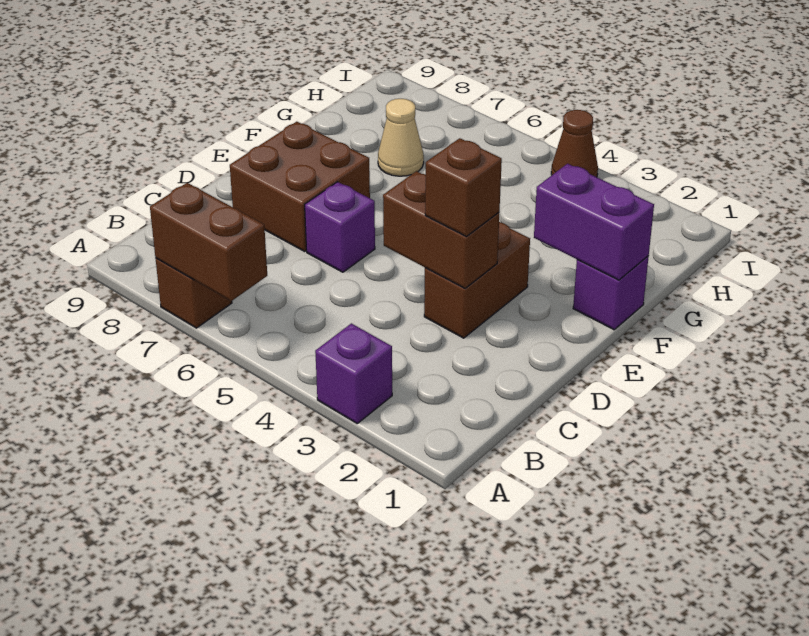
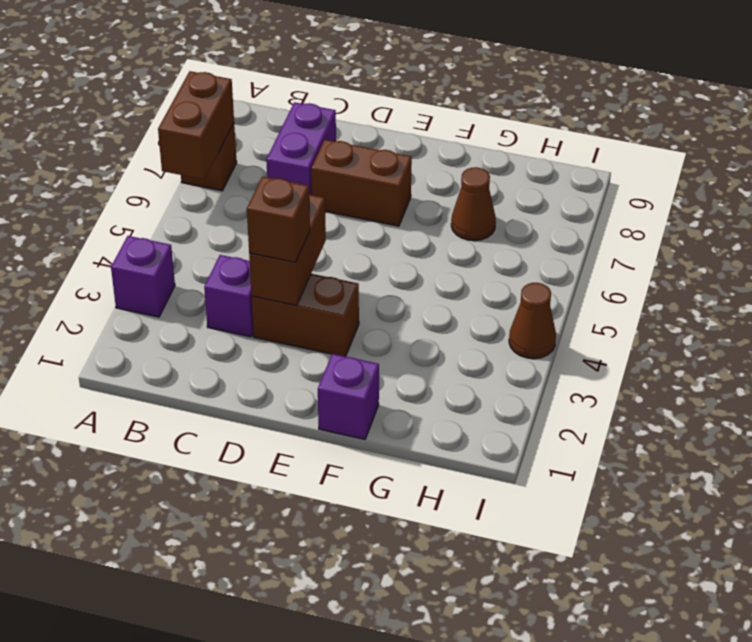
purple 1x1 brick [305,182,375,272] -> purple 1x1 brick moved to [204,255,254,337]
brown 2x2 brick [230,122,370,251] -> brown 1x2 brick [311,140,412,226]
purple 1x2 brick [534,164,654,280] -> purple 1x2 brick moved to [266,102,336,195]
tan 1x1 cone [378,99,424,176] -> brown 1x1 cone [451,167,496,241]

